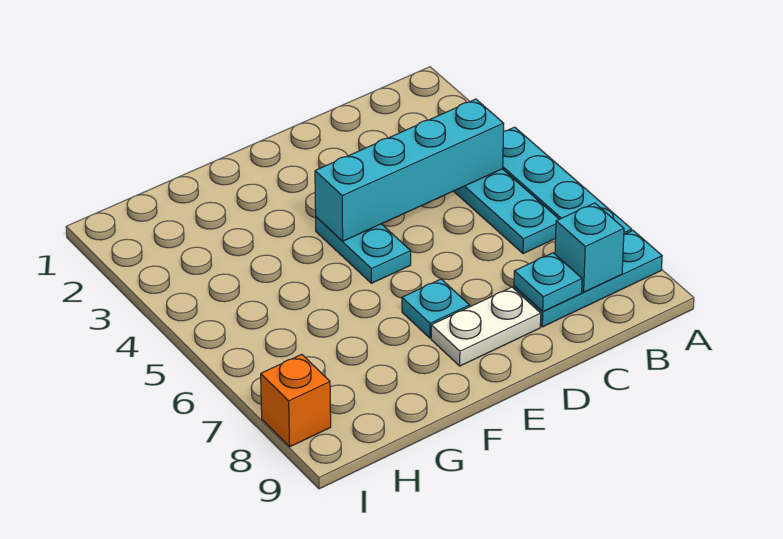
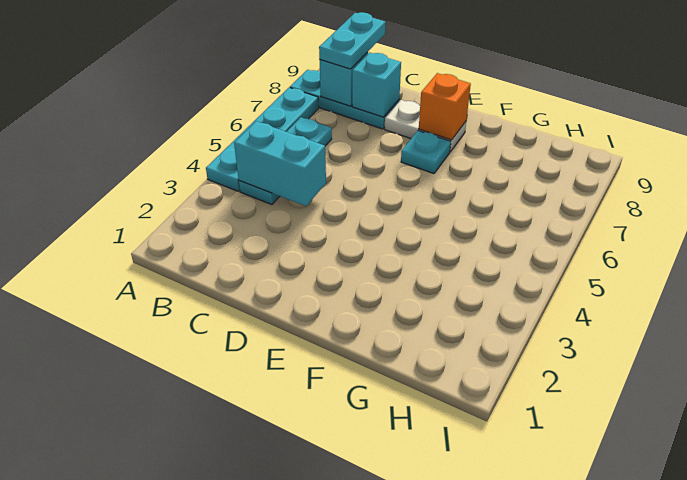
cyan 1x4 brick [315,99,504,241] -> cyan 1x2 brick [234,121,326,206]
cyan 1x1 plate [514,253,582,312] -> cyan 1x1 brick [352,52,401,117]
cyan 1x2 plate [316,217,411,283] -> cyan 1x2 plate moved to [319,12,386,69]
orange 1x1 brick [261,354,331,447] -> orange 1x1 brick moved to [419,73,471,140]

